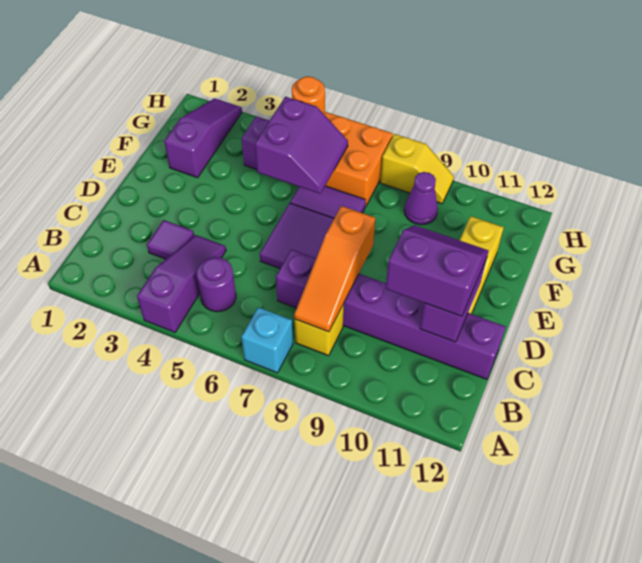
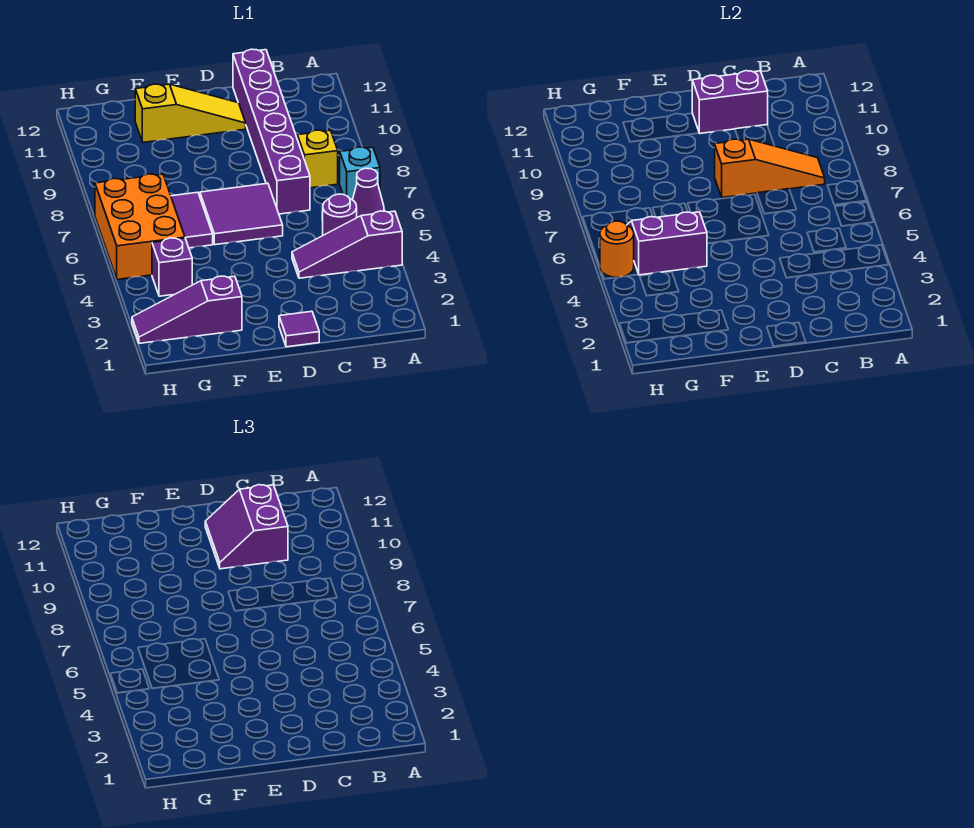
purple 1x1 tile [147,220,194,259] -> purple 1x1 tile moved to [279,311,319,347]
purple 1x1 cone [404,172,438,225] -> purple 1x1 cone moved to [353,168,384,217]
yellow 1x2 slope [380,134,454,204] -> none

